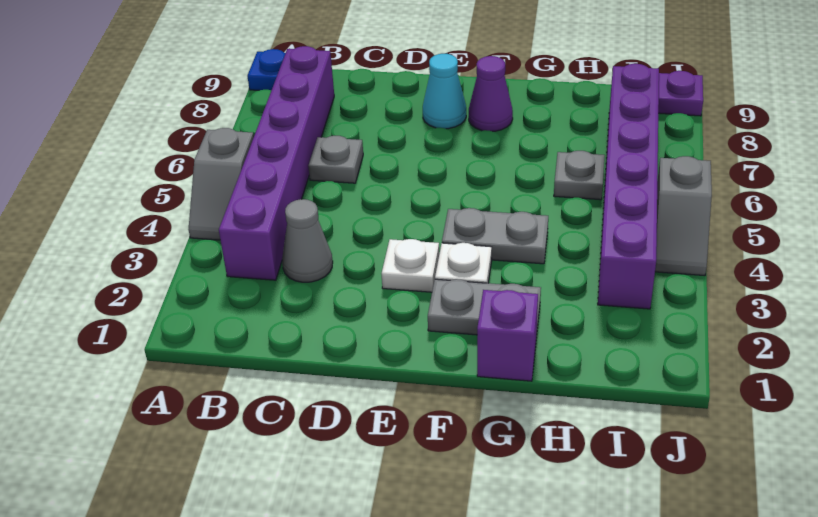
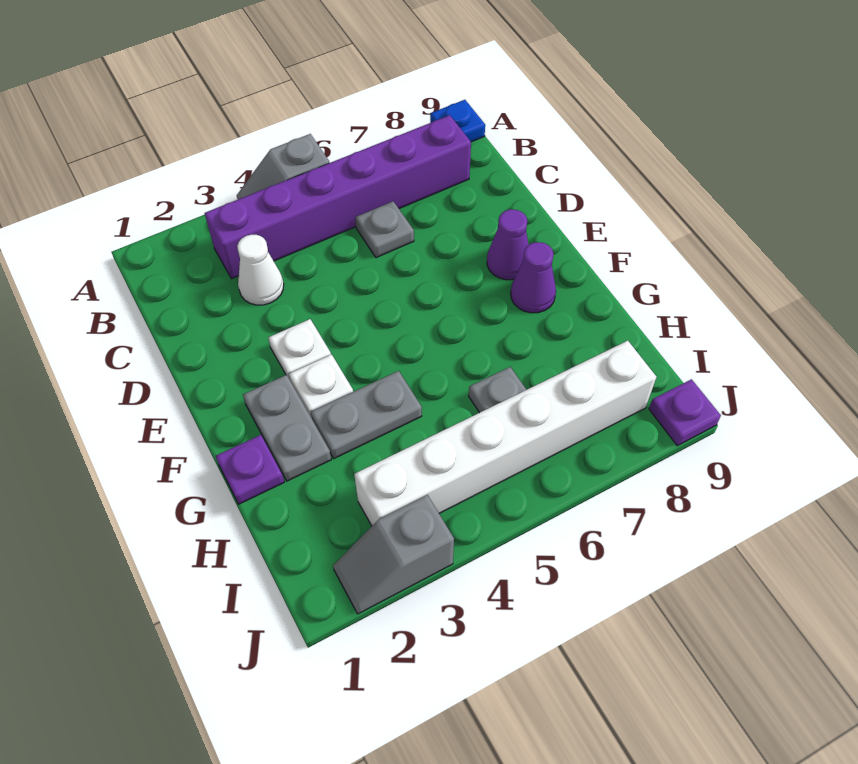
grey 1x1 cone [282,199,333,282] -> white 1x1 cone [237,235,284,305]
cyan 1x1 cone [423,54,466,129] -> purple 1x1 cone [487,209,529,280]
grey 1x2 plate [442,208,548,264] -> grey 1x2 plate turned to [311,371,422,458]
purple 1x1 brick [477,290,538,381] -> purple 1x1 plate [216,435,284,504]
purple 1x6 brick [598,64,659,309] -> white 1x6 brick [354,341,656,526]
grey 1x2 slope [655,156,712,276] -> grey 1x2 slope moved to [333,495,454,614]

